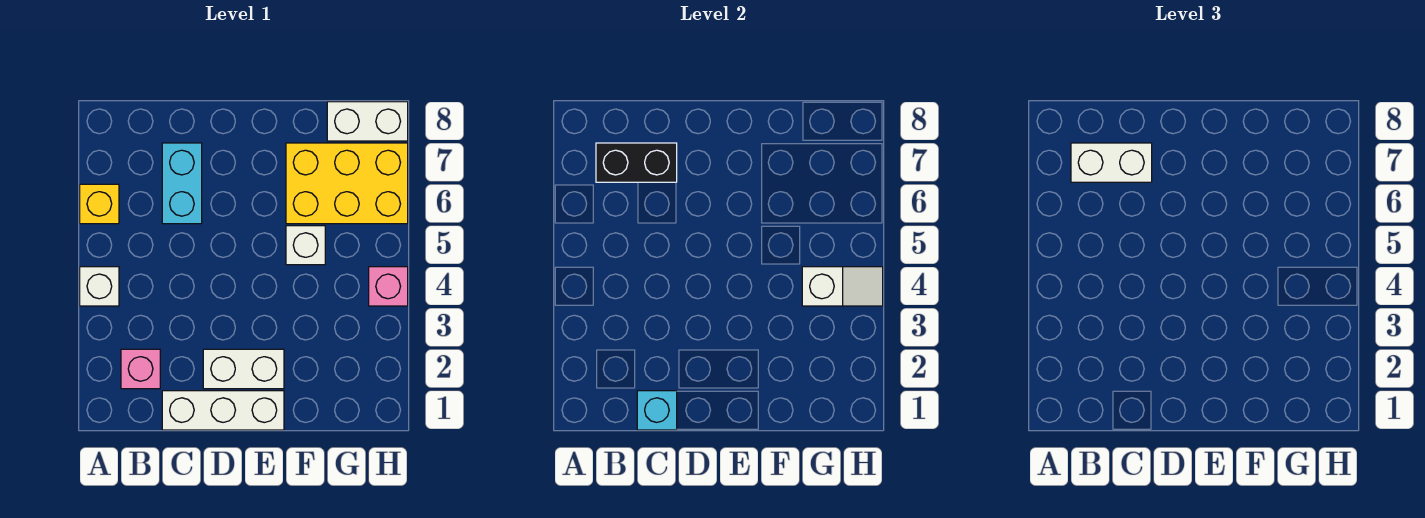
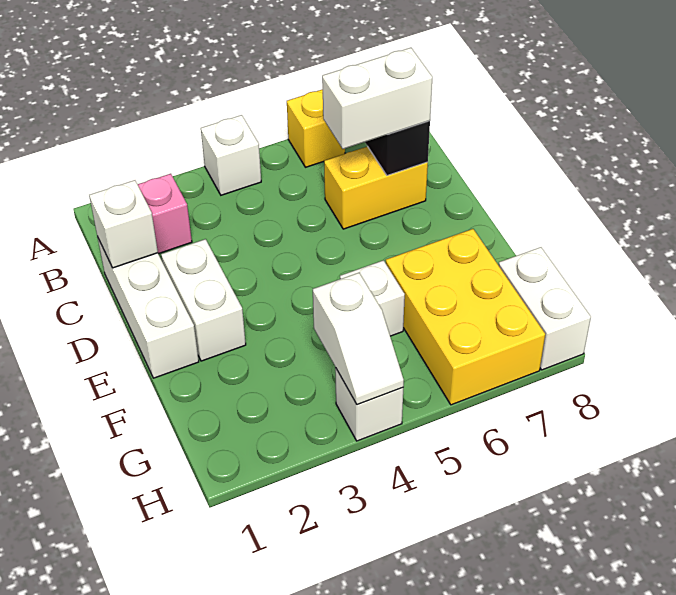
white 1x2 brick [1071,143,1152,182] -> white 1x2 brick turned to [322,48,432,149]
cyan 1x1 brick [637,391,677,430] -> white 1x1 brick [89,180,158,268]
cyan 1x2 brick [162,143,202,224] -> yellow 1x2 brick [324,146,428,229]
pink 1x1 brick [369,267,408,306] -> white 1x1 brick [335,368,403,441]

